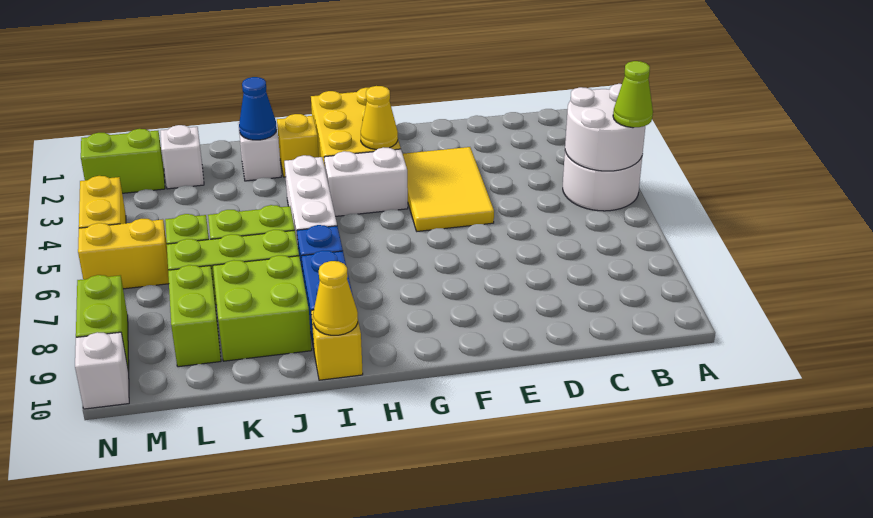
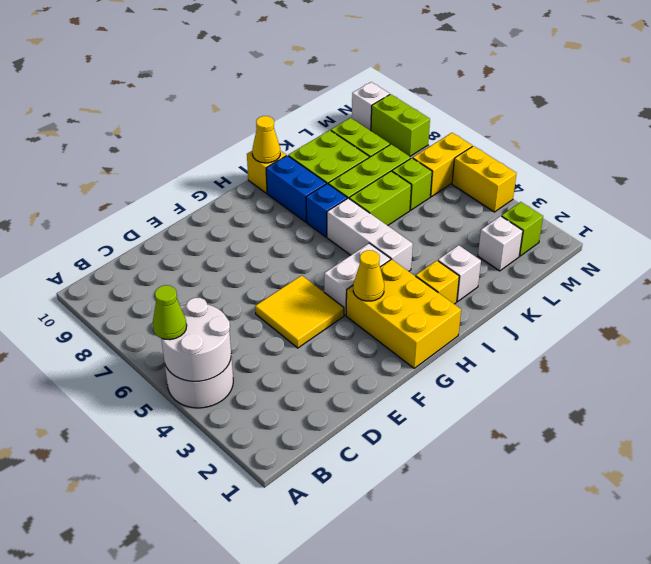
yellow 2x3 tile [403,147,494,231] -> yellow 2x2 tile [255,275,344,348]
blue 1x1 cone [239,77,277,140] -> none
lime 1x2 brick [81,129,165,193] -> lime 1x1 brick [502,202,543,256]

